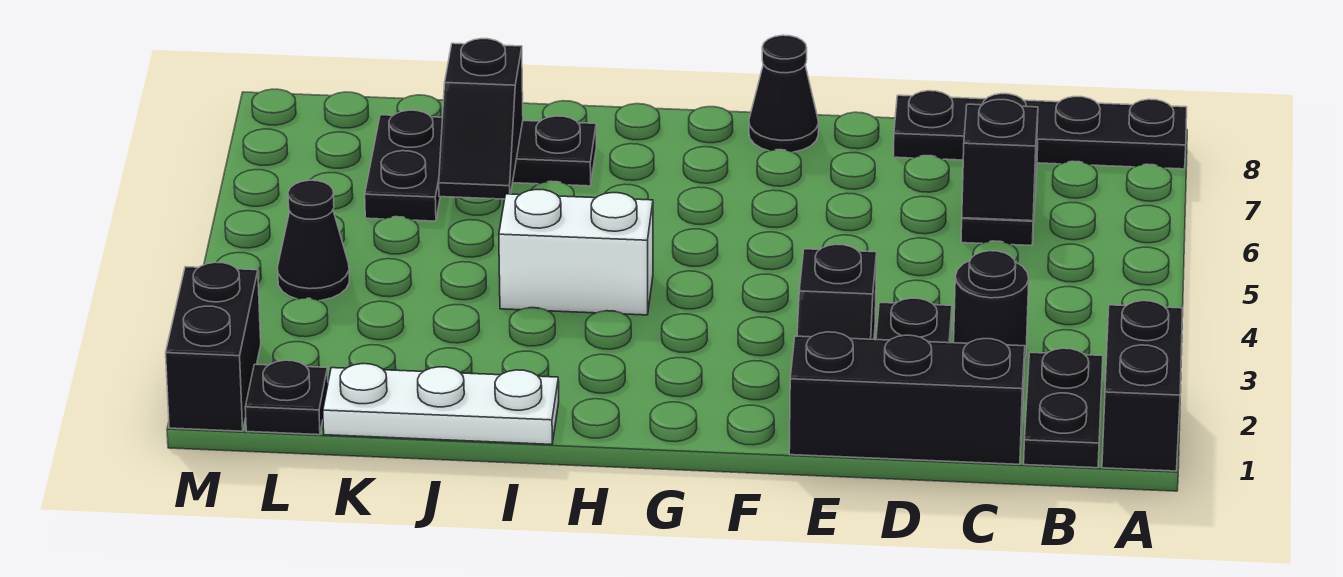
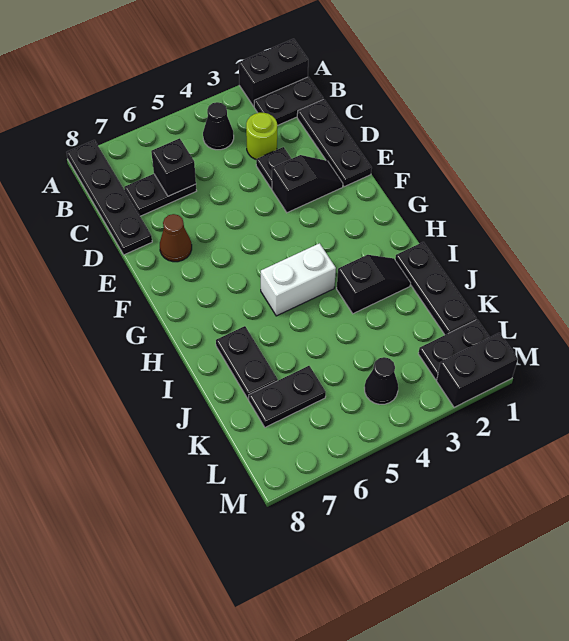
black 1x3 brick [789,332,1025,464] -> black 1x3 plate [297,99,372,187]
black 1x1 round brick [954,251,1029,358] -> lime 1x1 round brick [246,113,277,159]
none -> brown 1x1 cone [160,214,192,262]
black 1x1 cone [749,35,819,152] -> black 1x1 cone moved to [203,102,234,150]
white 1x2 brick [499,190,653,315] -> white 1x2 brick turned to [261,243,336,316]
white 1x3 plate [323,364,559,444] -> black 1x3 plate [395,242,476,335]
black 1x2 slope [439,39,523,199] -> black 1x2 slope moved to [337,255,410,314]
black 1x1 plate [245,360,328,435] -> black 1x2 plate [418,320,490,380]

